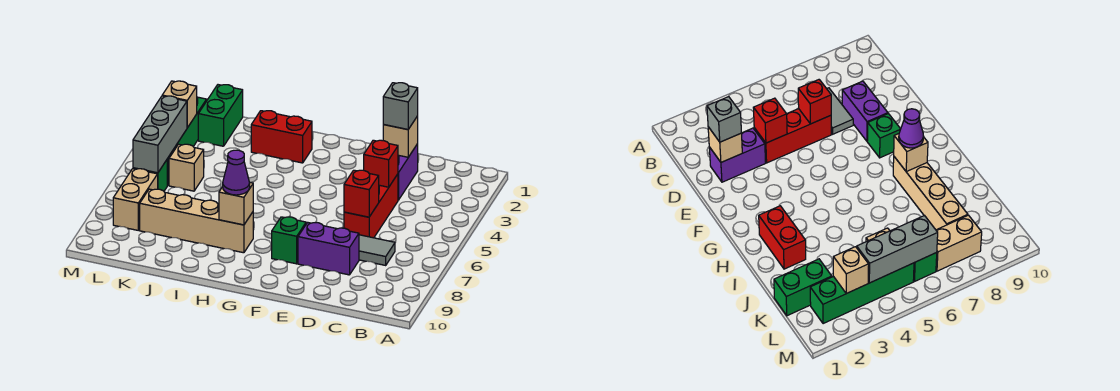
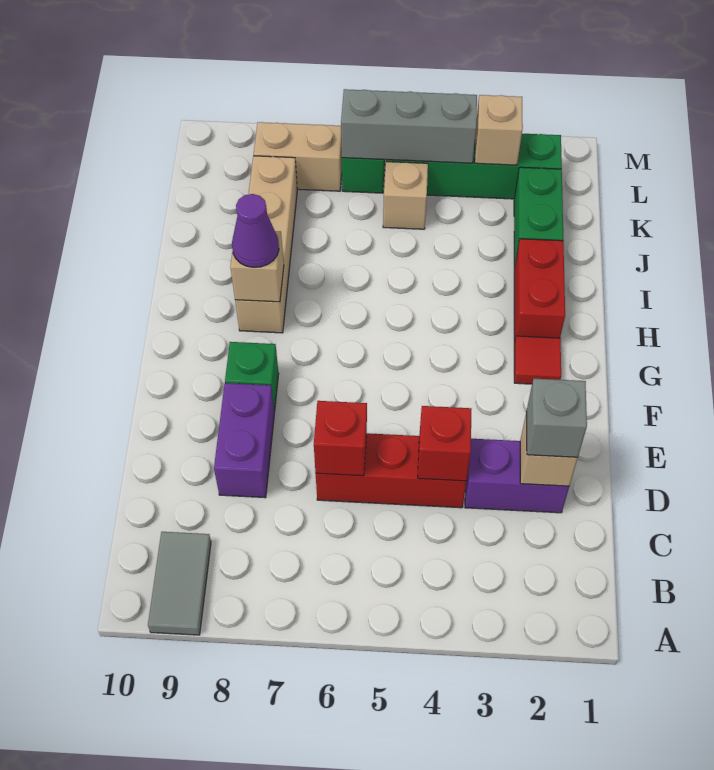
grey 1x2 tile [359,235,395,265] -> grey 1x2 tile moved to [148,532,211,635]
none -> red 1x1 tile [514,336,561,384]
green 1x2 brick [198,85,243,146] -> green 1x2 brick turned to [514,167,563,269]

